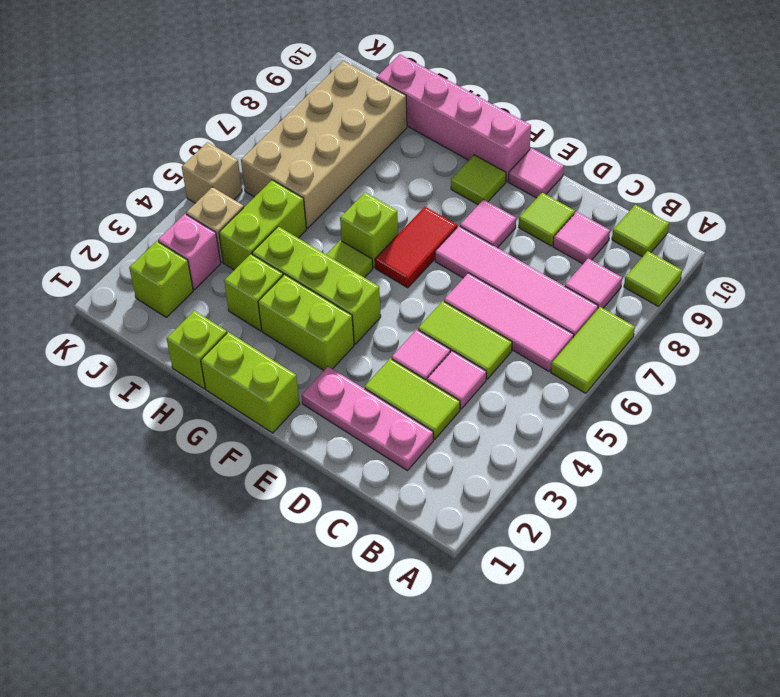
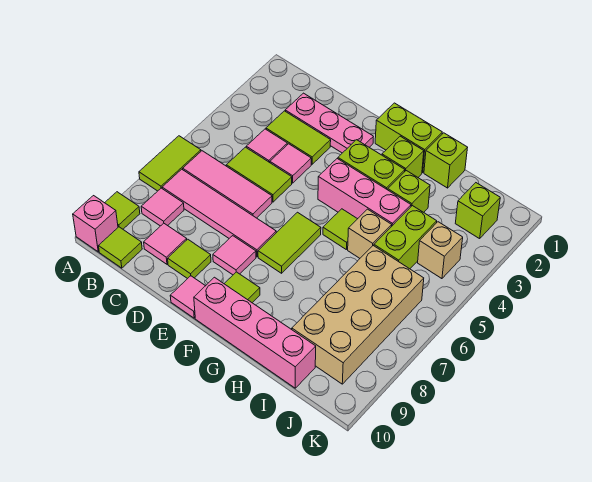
lime 1x3 brick [252,226,381,344] -> pink 1x3 brick [318,159,411,227]
red 1x2 tile [375,207,457,288] -> lime 1x2 tile [258,212,321,273]
lime 1x1 brick [340,192,398,268] -> lime 1x1 brick moved to [382,136,424,177]
pink 1x1 brick [158,214,221,290] -> pink 1x1 brick moved to [73,196,118,252]
tan 1x1 brick [182,142,242,203] -> tan 1x1 brick moved to [348,209,392,258]

